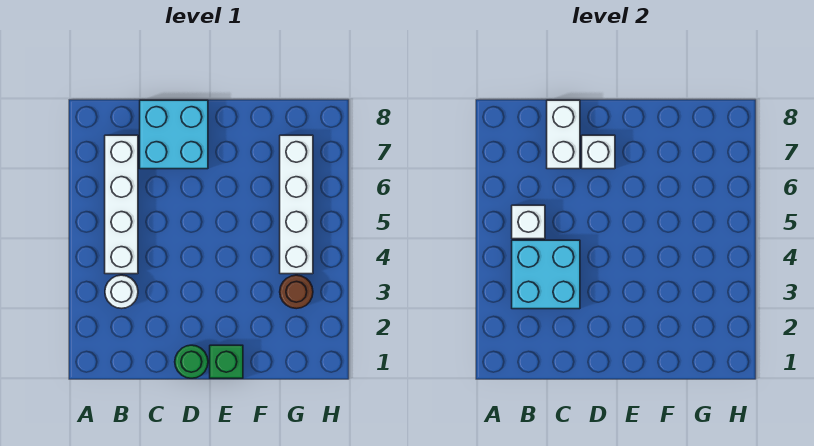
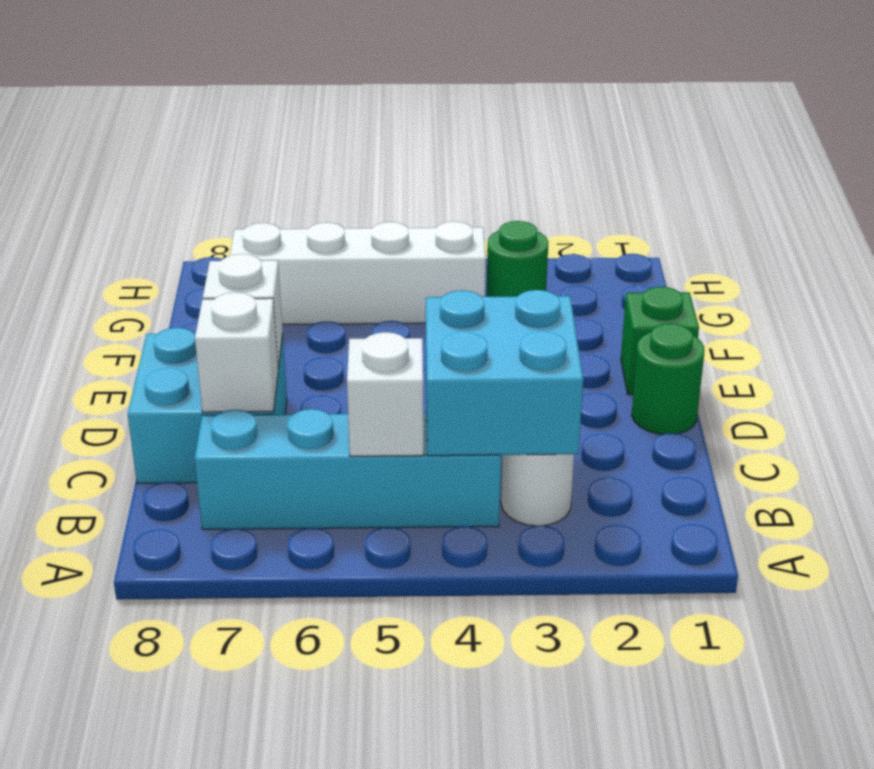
white 1x4 brick [105,135,138,274] -> cyan 1x4 brick [195,409,501,529]
white 1x2 brick [547,100,580,169] -> white 1x1 brick [195,292,278,412]
brown 1x1 round brick [280,275,313,309] -> green 1x1 round brick [487,221,548,297]

